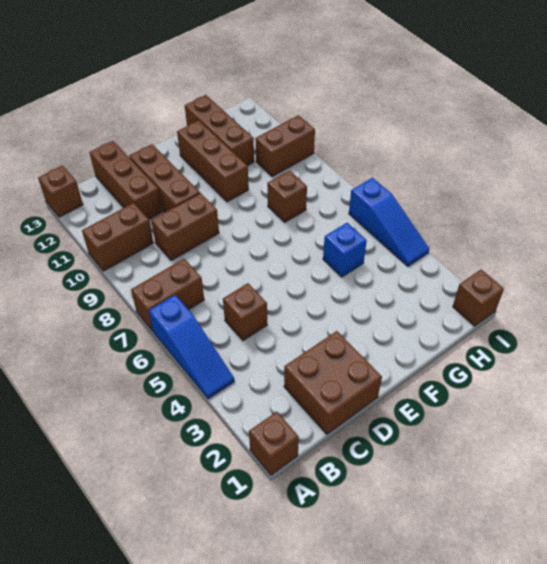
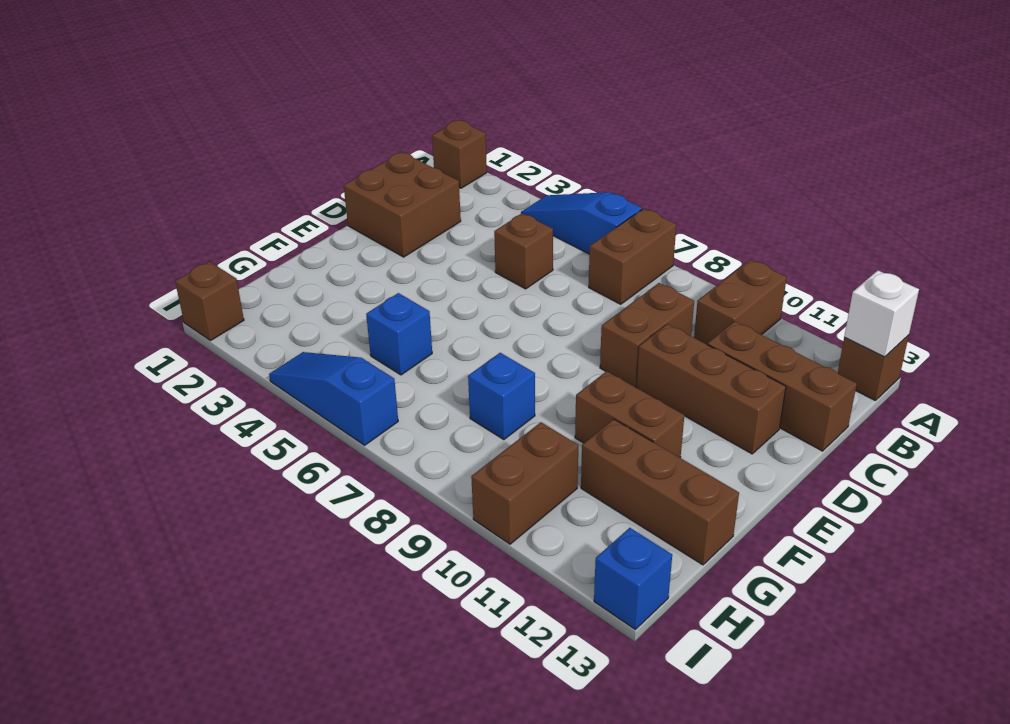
none -> white 1x1 brick [844,270,919,357]
brown 1x3 brick [177,120,249,202] -> brown 1x2 brick [575,371,684,458]
brown 1x1 brick [267,170,307,222] -> blue 1x1 brick [468,353,535,440]
none -> blue 1x1 brick [594,528,672,629]

